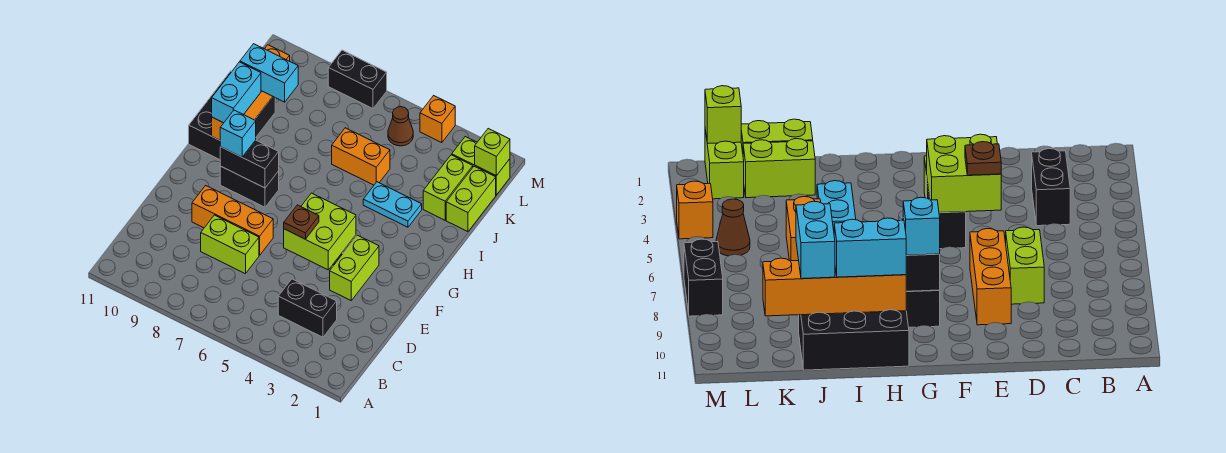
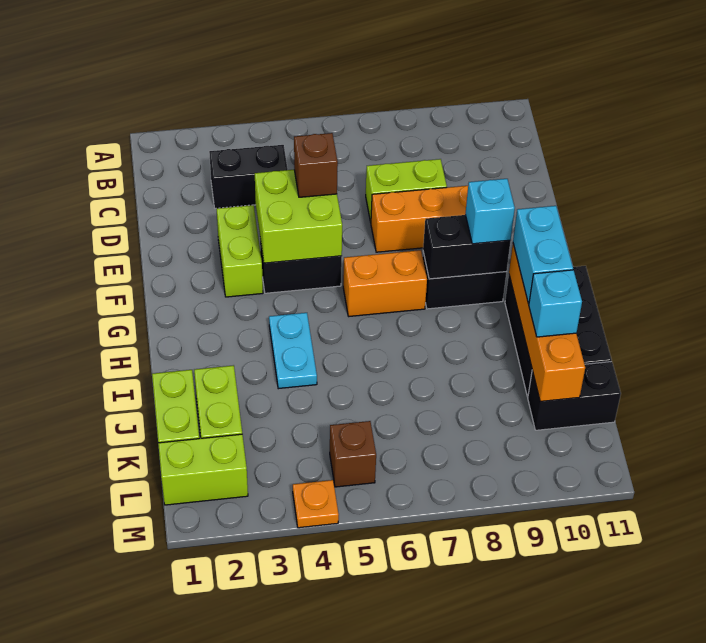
brown 1x1 plate [284,205,319,239] -> brown 1x1 brick [294,133,338,197]
cyan 1x2 plate [363,182,422,227] -> cyan 1x2 plate turned to [269,313,317,389]
orange 1x2 brick [332,128,390,185] -> orange 1x2 brick moved to [343,250,427,316]
cyan 1x2 brick [240,44,298,102] -> cyan 1x1 brick [529,270,582,337]
lime 1x1 brick [475,129,510,176] -> none
brown 1x1 cone [388,107,413,146] -> brown 1x1 brick [330,421,376,487]
orange 1x1 brick [420,96,455,143] -> orange 1x1 plate [293,480,339,528]
black 1x2 brick [328,50,387,109] -> black 1x2 brick moved to [528,362,621,430]

